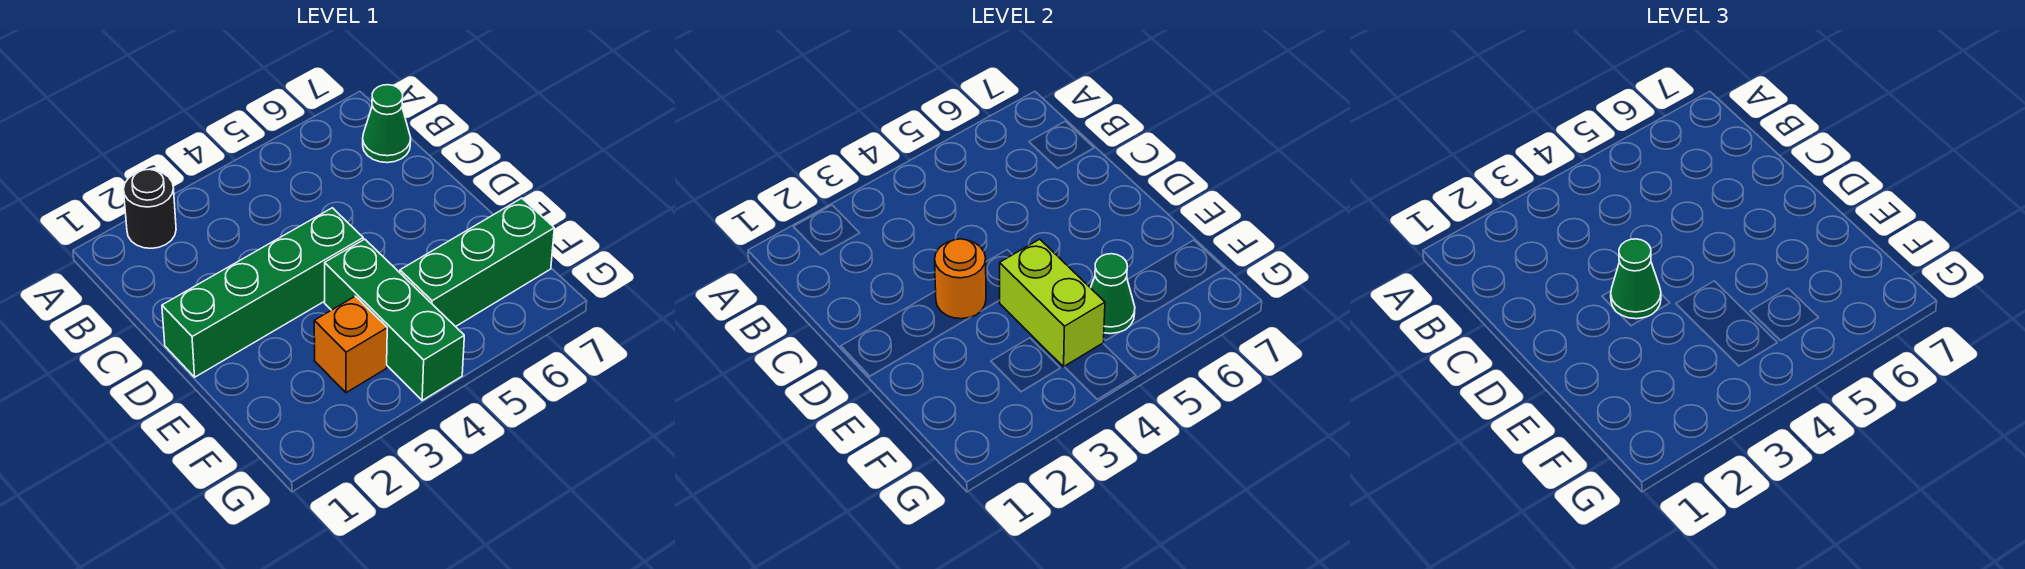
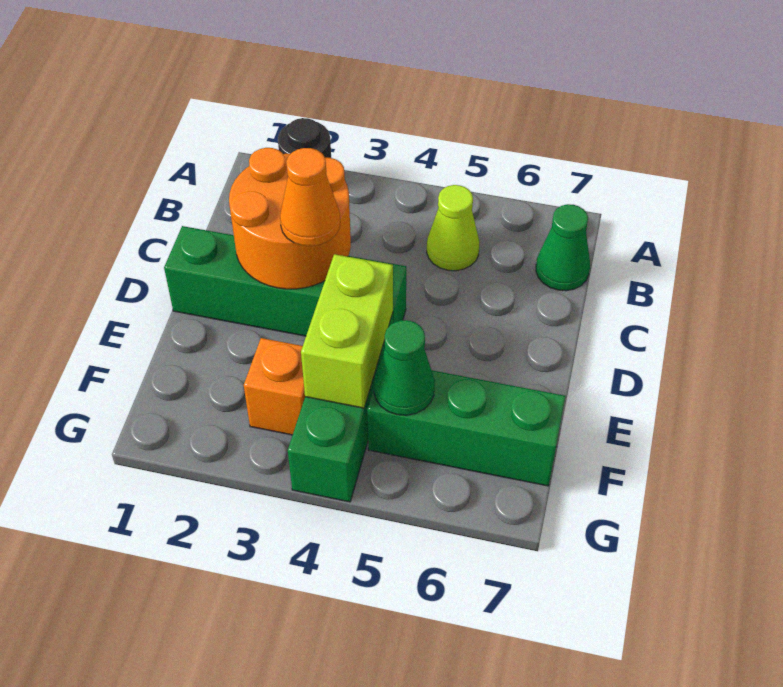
none -> lime 1x1 cone [427,185,479,271]
orange 1x1 round brick [935,239,986,319] -> orange 2x2 round brick [229,148,351,289]
green 1x1 cone [1611,239,1661,319] -> orange 1x1 cone [280,148,340,246]

